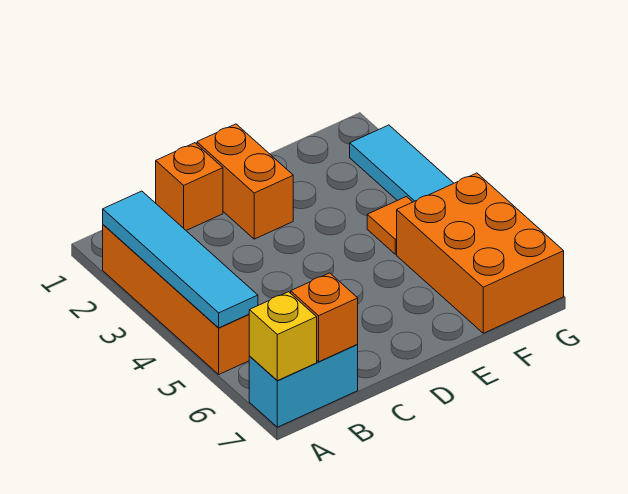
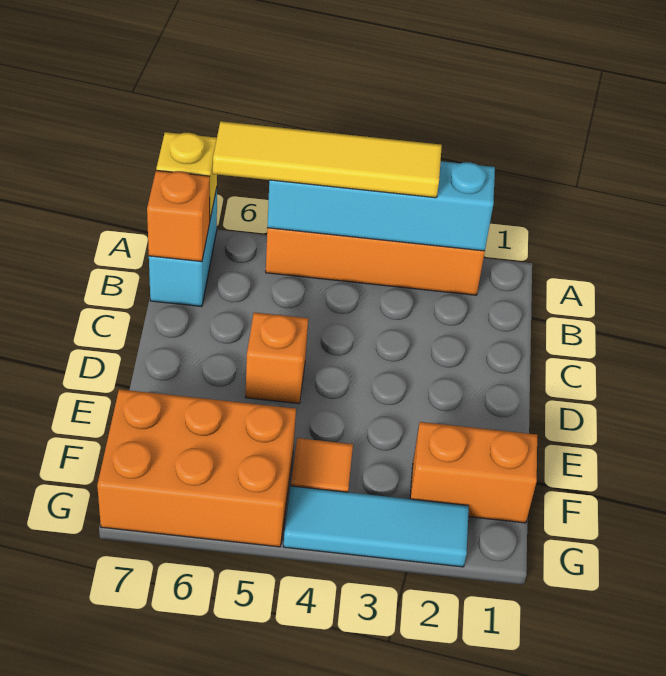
cyan 1x4 tile [103,191,258,328] -> cyan 1x4 brick [267,161,495,251]
none -> yellow 1x4 tile [213,121,442,198]
orange 1x1 brick [156,143,223,230] -> orange 1x1 brick moved to [245,312,308,404]
orange 1x2 brick [197,124,293,239] -> orange 1x2 brick moved to [410,422,537,523]

